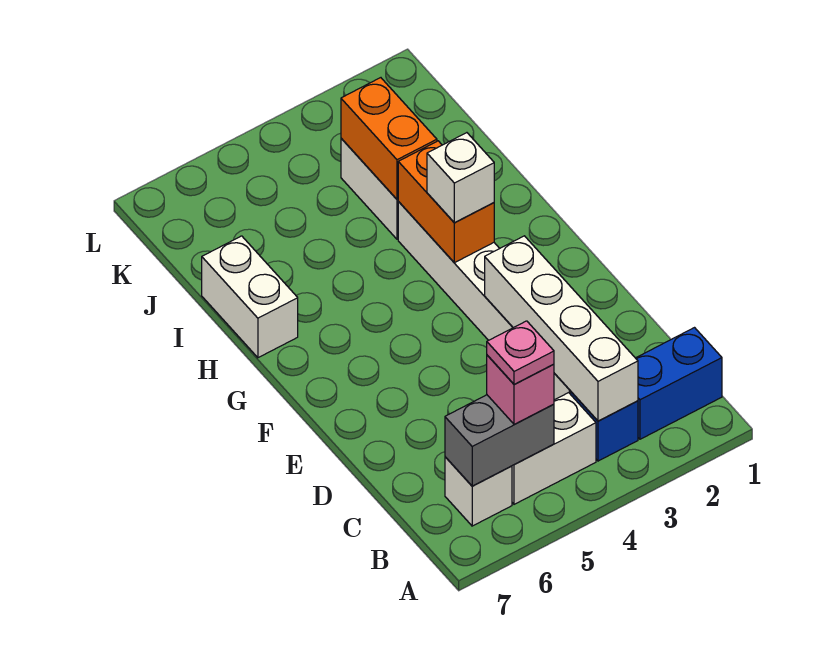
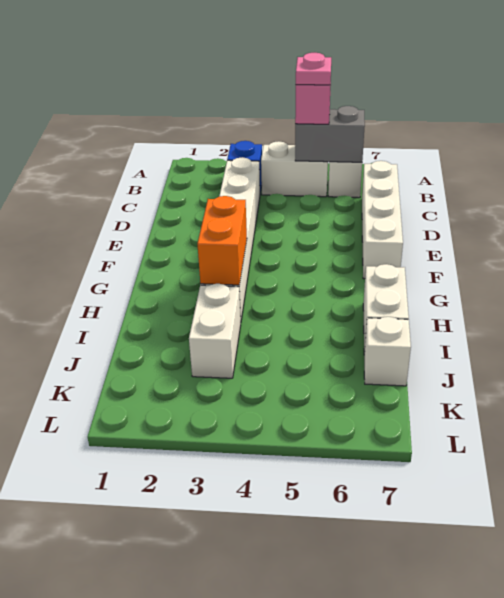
blue 1x2 brick [636,328,722,439] -> none
white 1x4 brick [485,236,638,421] -> white 1x4 brick moved to [362,161,403,279]
white 1x1 brick [427,133,494,223] -> white 1x1 brick moved to [364,317,411,386]
orange 1x2 brick [341,78,437,199] -> none

